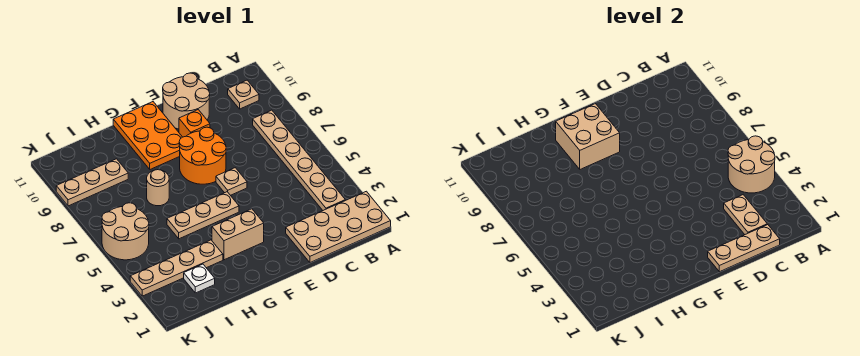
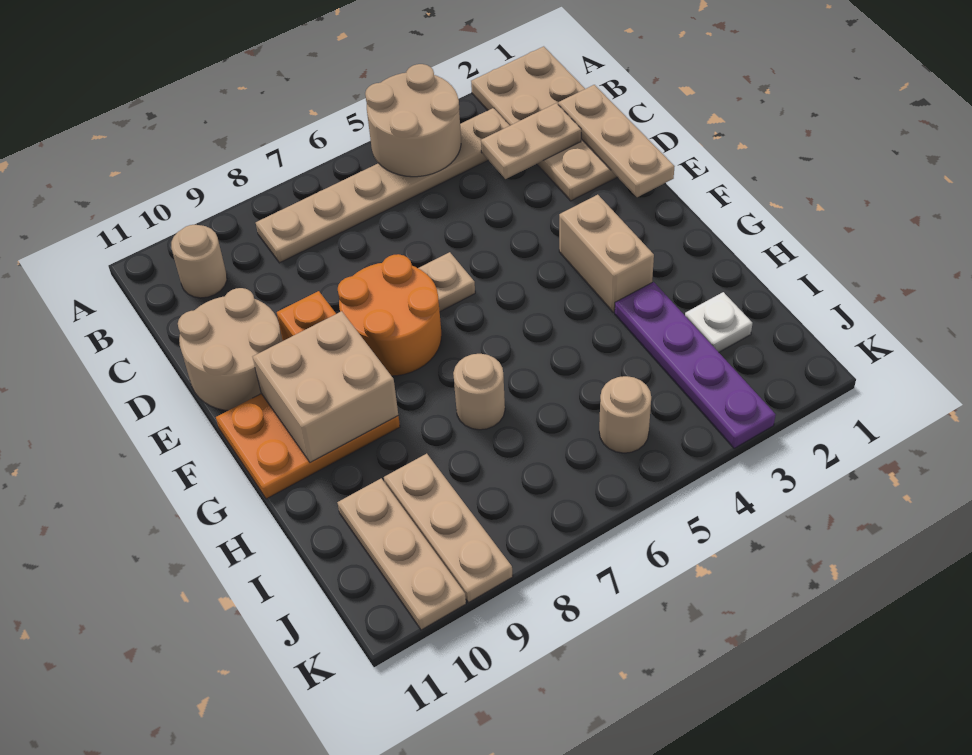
tan 1x1 plate [228,80,259,109] -> tan 1x1 round brick [171,225,227,298]
tan 1x3 plate [167,192,239,239] -> tan 1x3 plate moved to [337,478,466,630]
tan 1x4 plate [130,240,223,296] -> purple 1x4 plate [615,282,776,449]
tan 2x2 round brick [102,203,149,260] -> tan 1x1 round brick [599,376,651,453]

